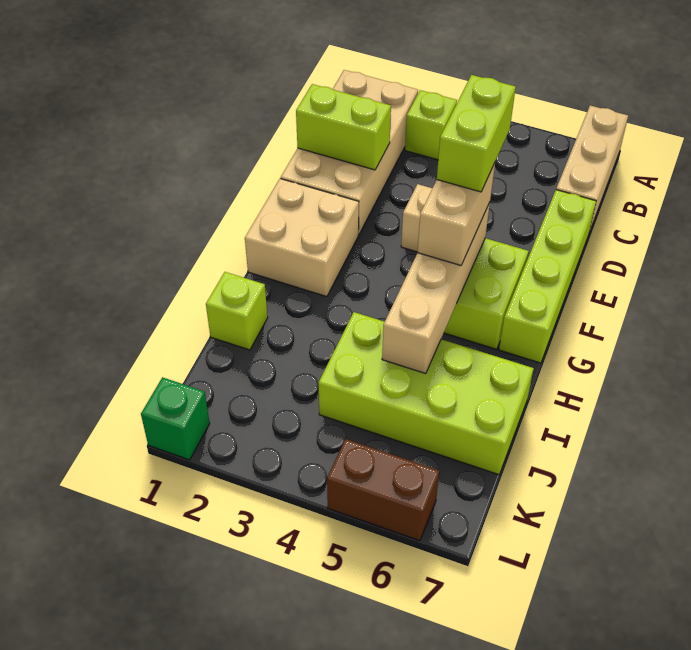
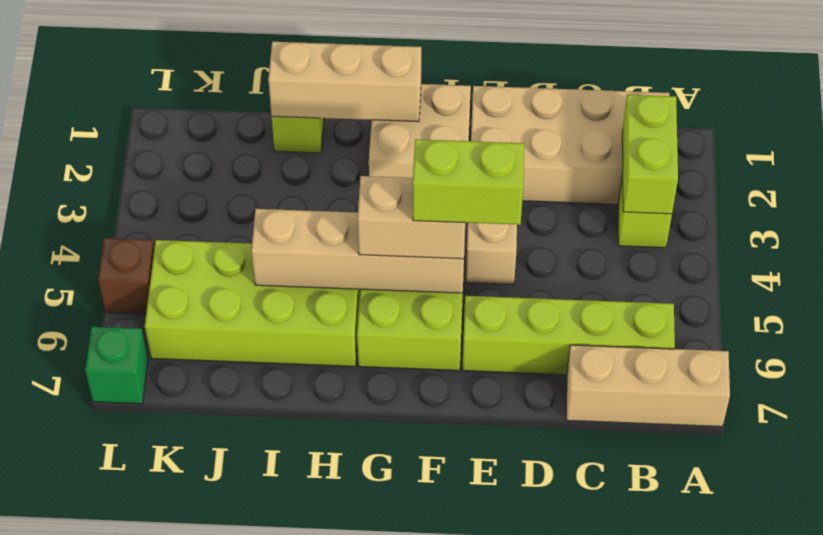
lime 1x2 brick [296,84,391,170] -> lime 1x2 brick moved to [622,95,678,214]
lime 1x4 brick [499,190,596,363] -> lime 1x4 brick moved to [462,296,675,375]
none -> tan 1x3 brick [268,42,421,122]
lime 2x4 brick [318,312,534,475] -> lime 2x4 brick turned to [145,240,360,366]
green 1x1 brick [141,377,210,460] -> green 1x1 brick moved to [85,327,148,404]
brown 1x2 brick [327,439,439,541] -> brown 1x1 brick [98,238,155,314]

